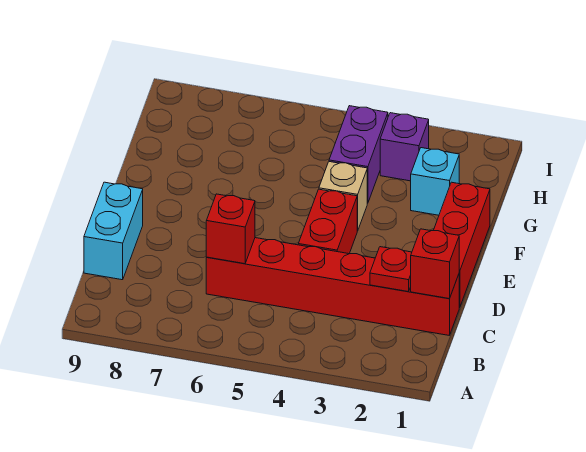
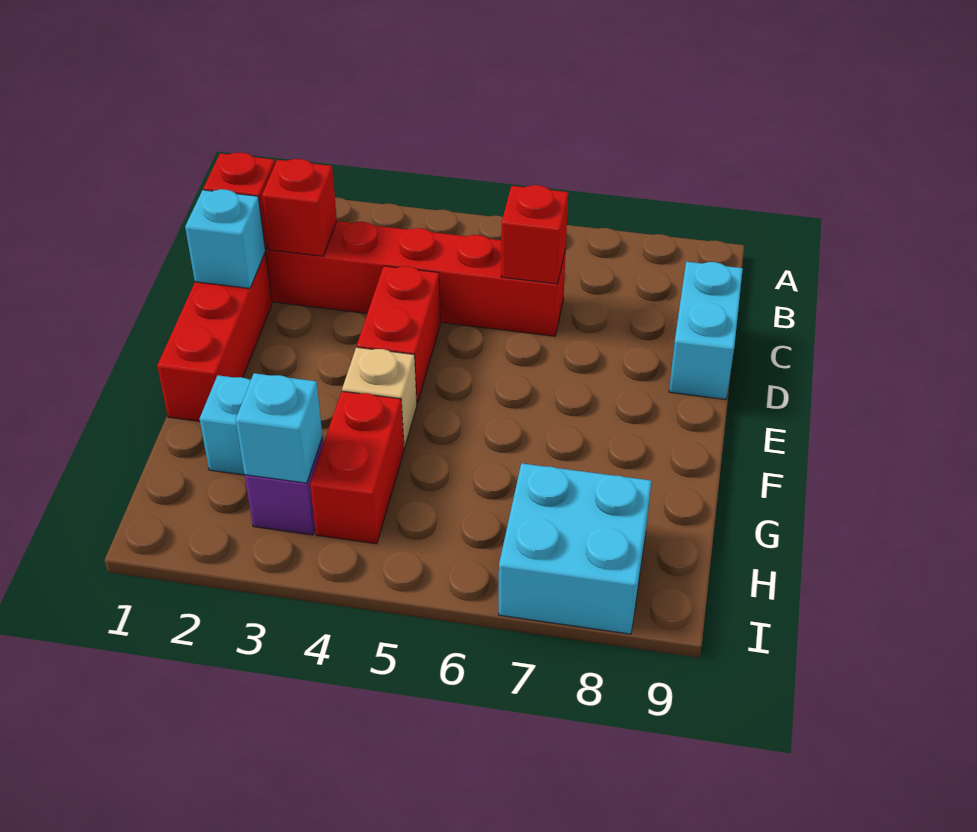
red 1x1 plate [370,247,412,292] -> red 1x1 brick [262,159,337,256]
none -> cyan 1x1 brick [185,189,265,288]
purple 1x2 brick [329,106,388,203] -> red 1x2 brick [310,391,404,544]
none -> cyan 1x1 brick [236,373,323,483]
none -> cyan 2x2 brick [499,463,651,634]

